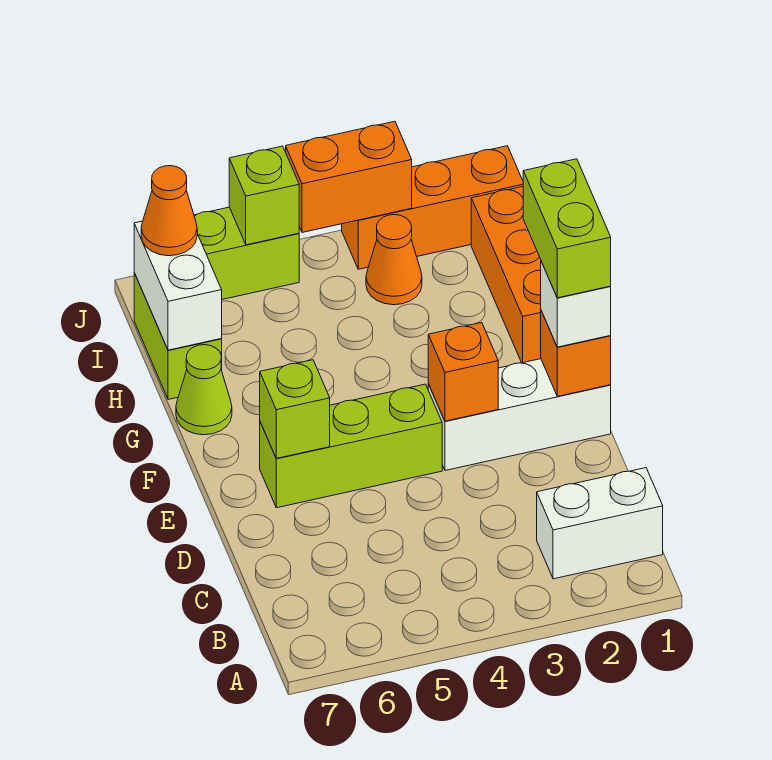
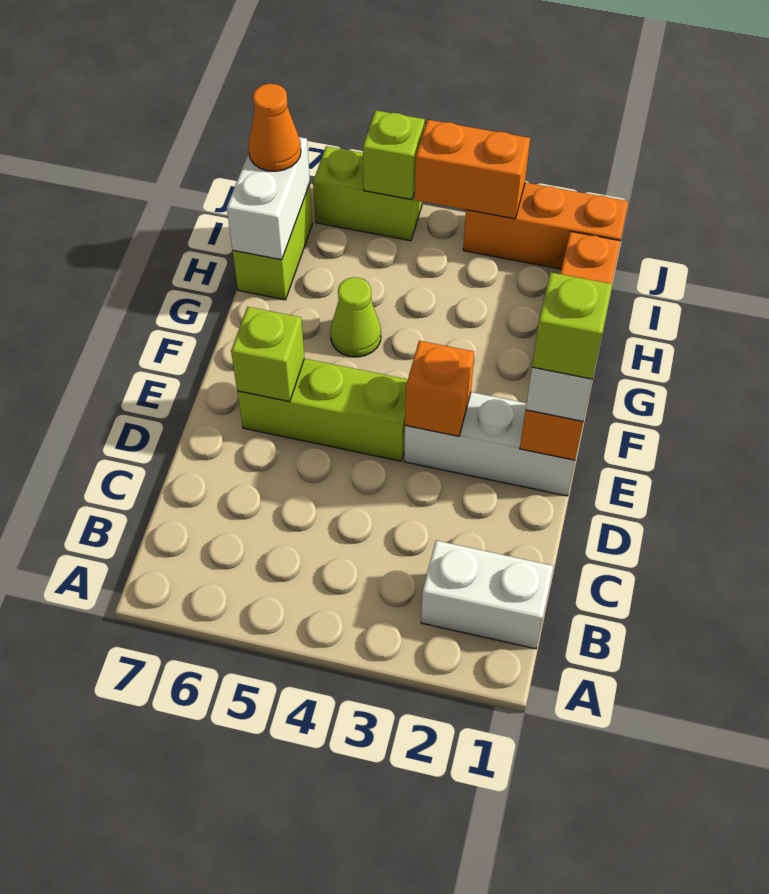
lime 1x2 brick [523,159,611,298] -> lime 1x1 brick [532,272,612,379]
lime 1x1 cone [176,345,232,435] -> lime 1x1 cone moved to [330,277,381,357]
orange 1x1 cone [366,215,422,305] -> none

